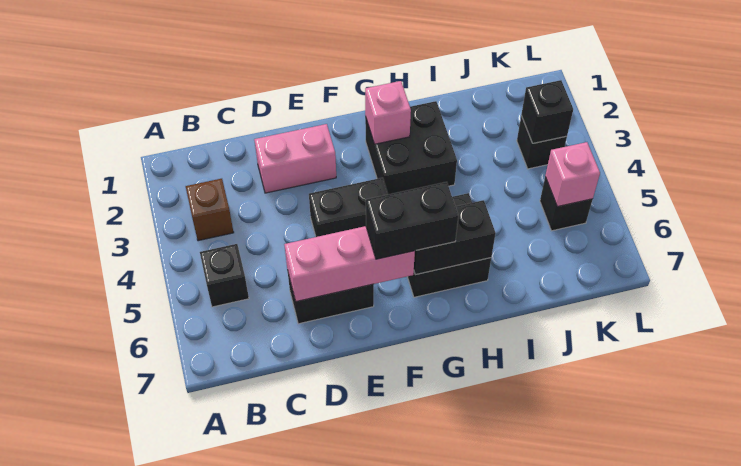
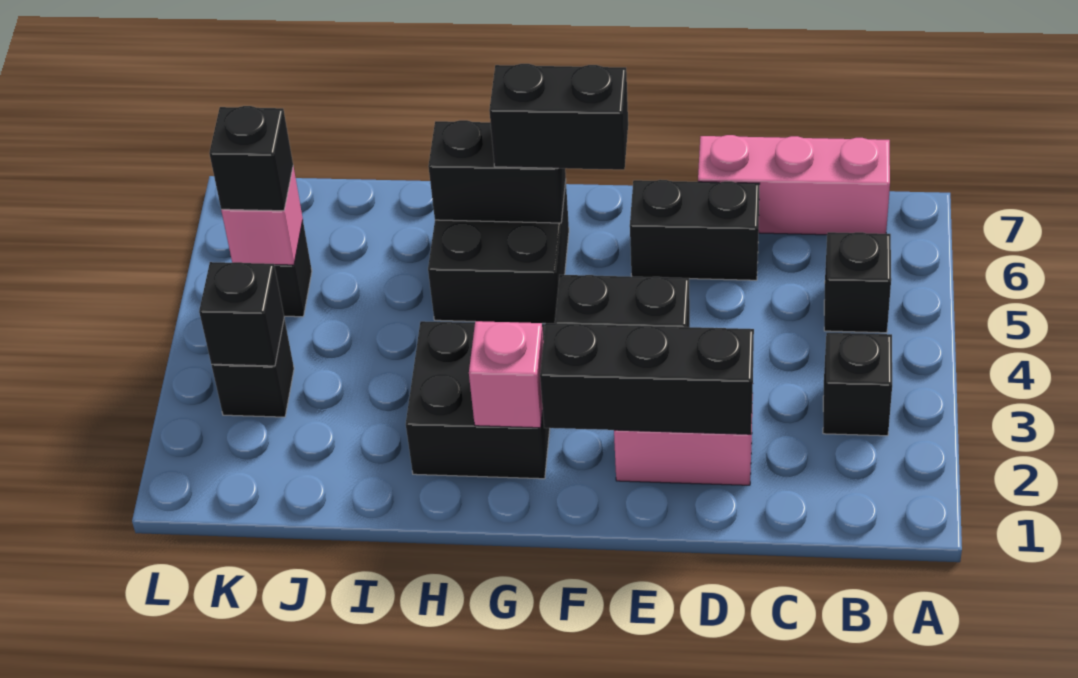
brown 1x1 brick [186,179,234,241] -> black 1x1 brick [823,333,892,436]
none -> black 1x3 brick [540,323,754,434]
pink 1x3 brick [284,226,415,302] -> pink 1x3 brick moved to [698,135,890,235]
none -> black 1x1 brick [209,106,293,211]

